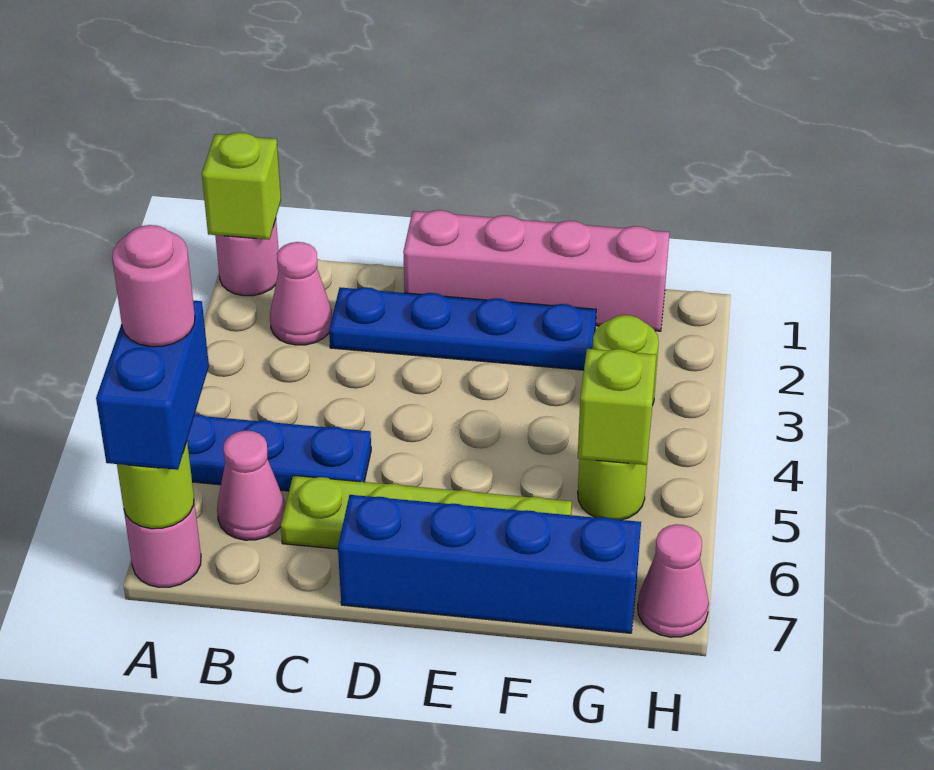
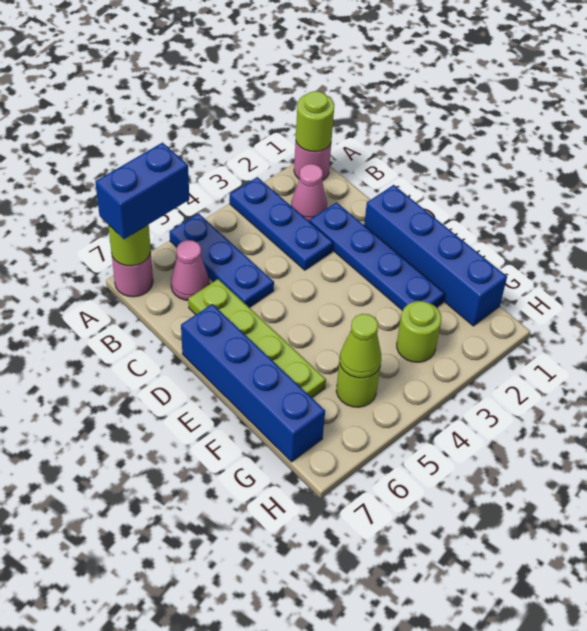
lime 1x1 brick [202,132,281,240] -> lime 1x1 round brick [296,91,334,152]
none -> blue 1x3 plate [230,177,333,270]
pink 1x1 round brick [112,225,195,347] -> none
pink 1x4 brick [403,210,669,331] -> blue 1x4 brick [364,185,507,326]
lime 1x1 brick [578,349,656,465] -> lime 1x1 cone [340,314,381,378]
pink 1x1 cone [638,524,709,637] -> none

